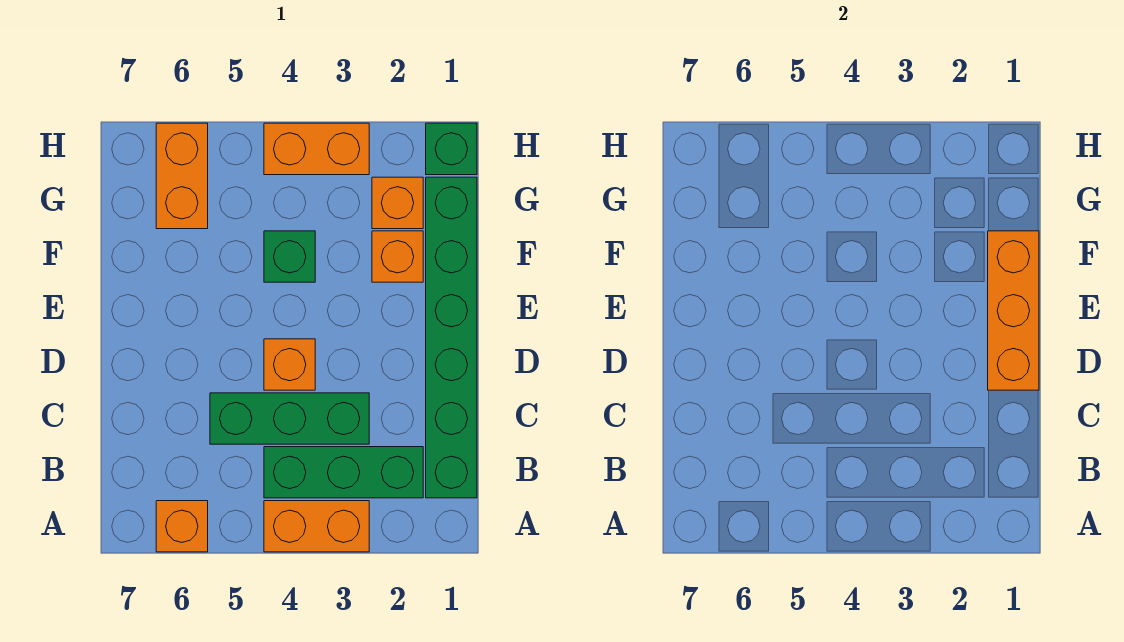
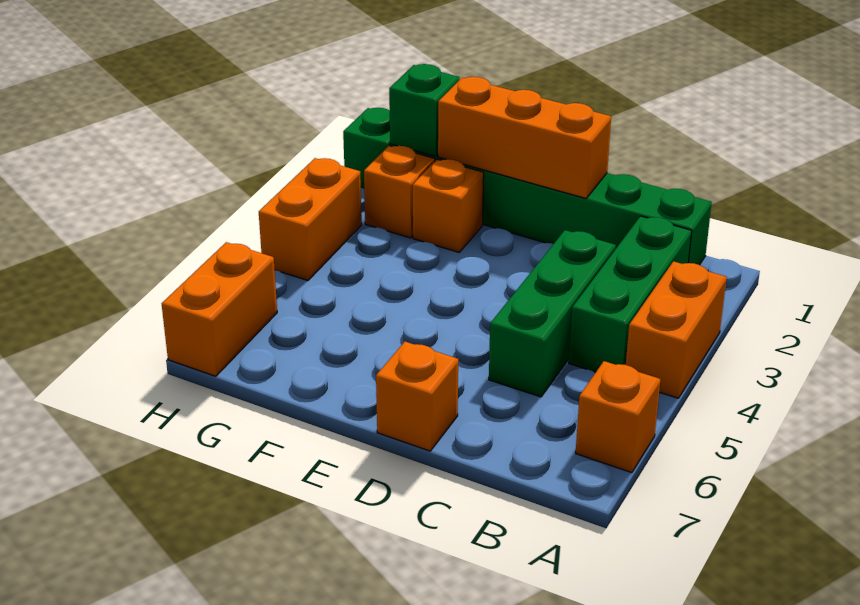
orange 1x1 brick [264,339,315,390] -> orange 1x1 brick moved to [376,342,458,451]
green 1x1 brick [264,231,315,282] -> green 1x1 brick moved to [389,64,460,156]
orange 1x2 brick [156,123,208,229] -> orange 1x2 brick turned to [162,242,277,376]

